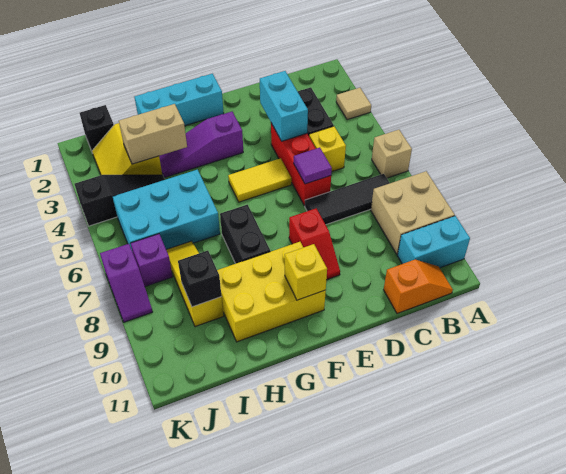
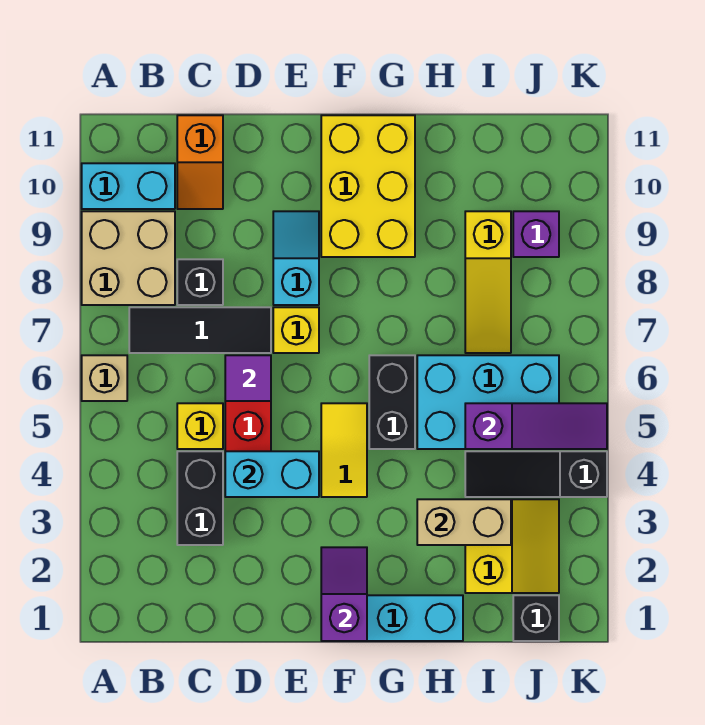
tan 1x1 tile [336,88,371,120] -> none
orange 1x2 slope [384,260,453,314] -> orange 1x2 slope turned to [177,115,223,209]
cyan 1x2 brick [260,71,308,141] -> cyan 1x2 brick turned to [225,451,319,497]
yellow 1x2 tile [228,158,292,202] -> yellow 1x2 tile turned to [321,403,367,497]
red 1x2 slope [289,208,340,280] -> cyan 1x2 slope [273,211,319,305]
purple 1x3 slope [159,112,243,178] -> purple 1x3 slope moved to [465,403,607,449]
yellow 2x3 brick [217,242,326,342] -> yellow 2x3 brick turned to [321,115,415,257]
yellow 1x1 brick [285,244,327,300] -> yellow 1x1 brick moved to [273,307,319,353]
black 1x2 brick [220,205,270,264] -> black 1x2 brick moved to [369,355,415,449]
black 1x1 brick [178,251,222,307] -> black 1x1 brick moved to [177,259,223,305]
purple 1x1 brick [131,234,173,286] -> purple 1x1 brick moved to [513,211,559,257]
purple 1x2 slope [100,244,153,322] -> purple 1x2 slope moved to [321,547,367,641]

